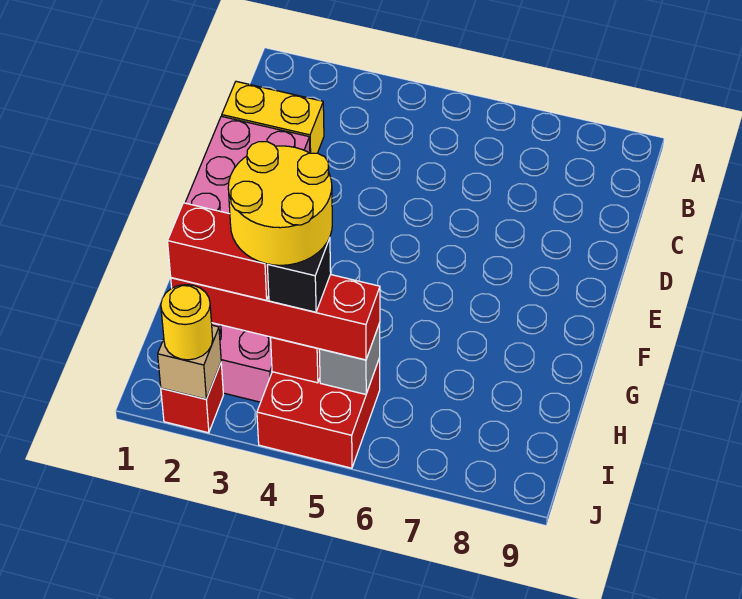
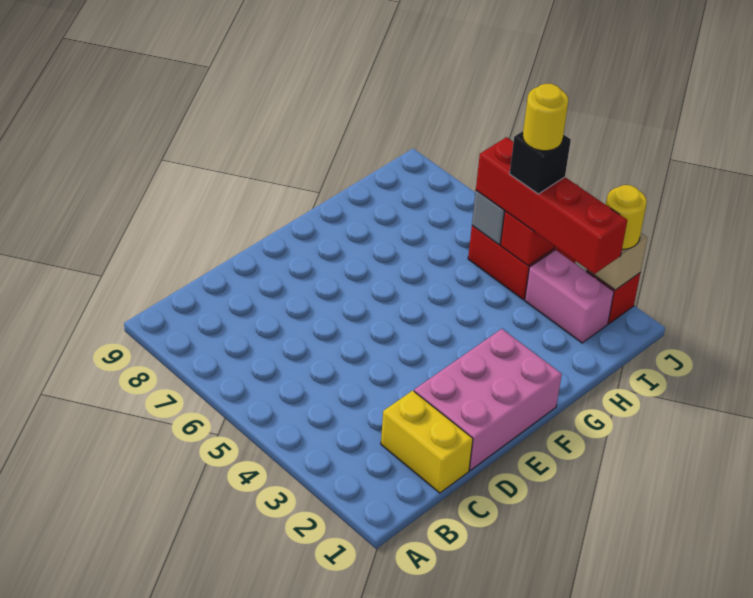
yellow 2x2 round brick [228,142,332,265] -> yellow 1x1 round brick [523,84,568,151]
red 1x2 brick [168,203,269,300] -> none

